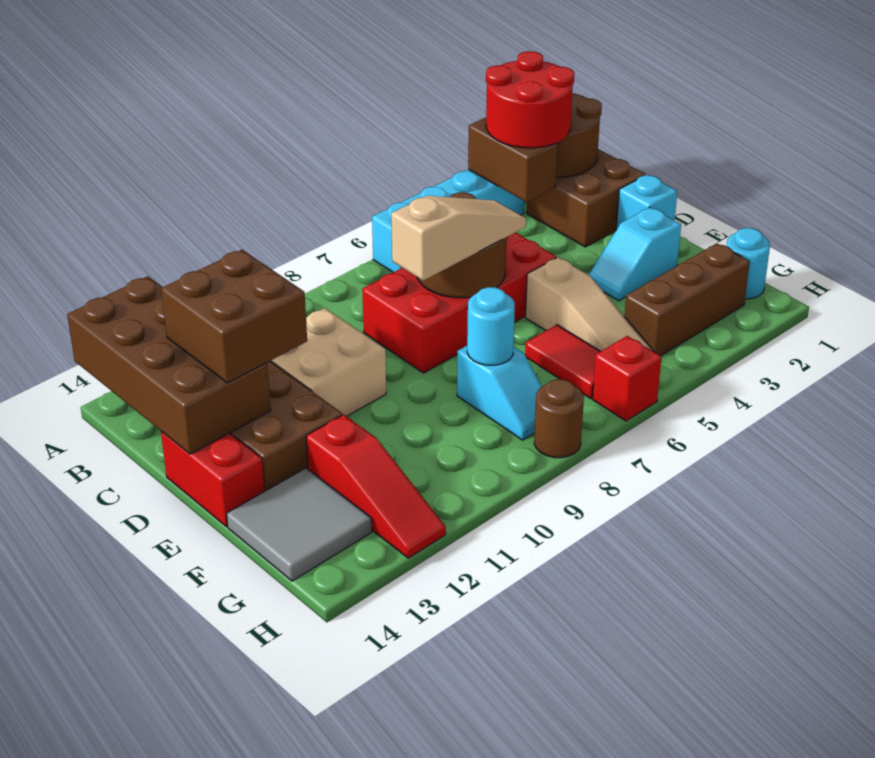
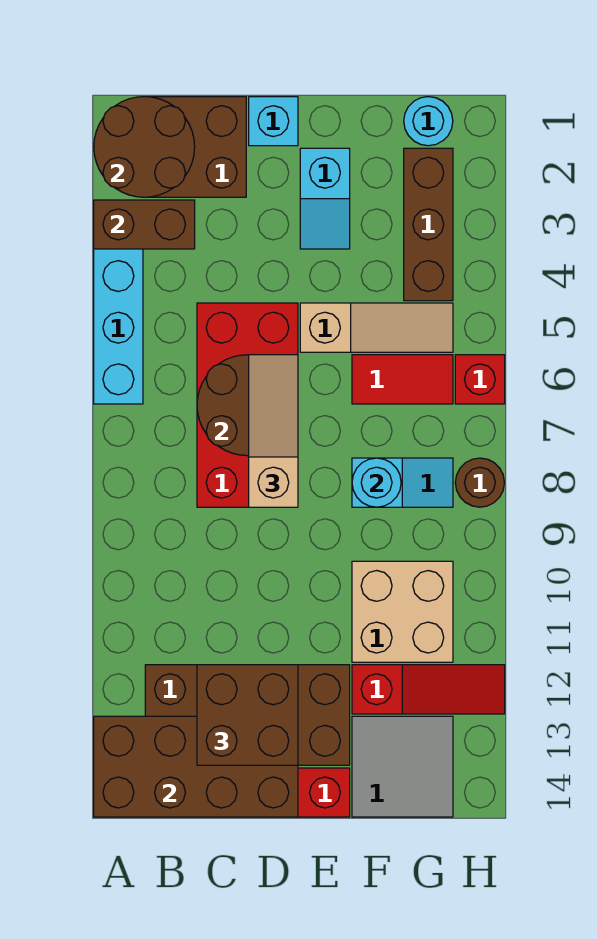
red 2x2 round brick [486,51,574,148] -> none
tan 2x2 brick [271,308,386,416] -> tan 2x2 brick moved to [352,561,453,662]

